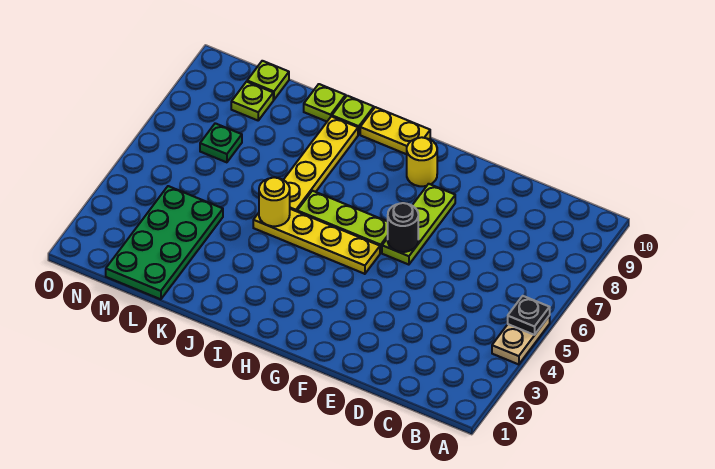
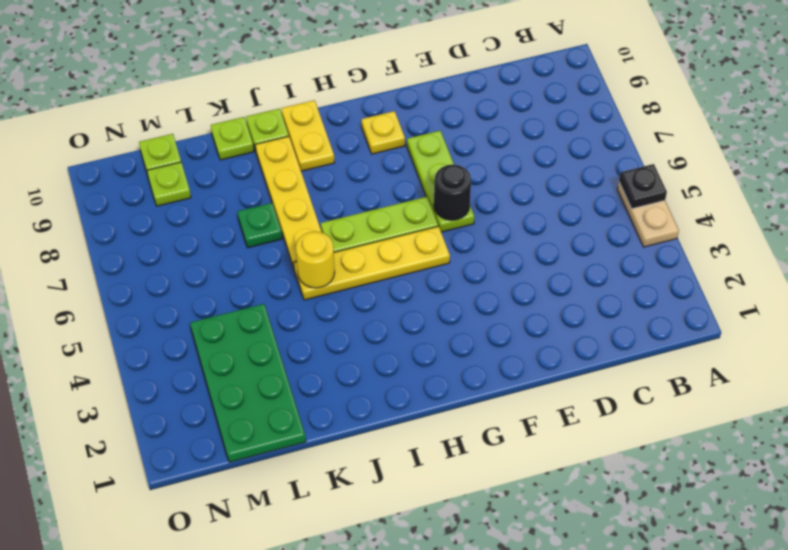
yellow 1x1 round brick [407,137,437,186] -> yellow 1x1 plate [362,111,405,154]
yellow 1x2 plate [360,107,430,154] -> yellow 1x2 plate turned to [281,100,334,171]
green 1x1 plate [200,123,242,162] -> green 1x1 plate moved to [238,203,282,248]

